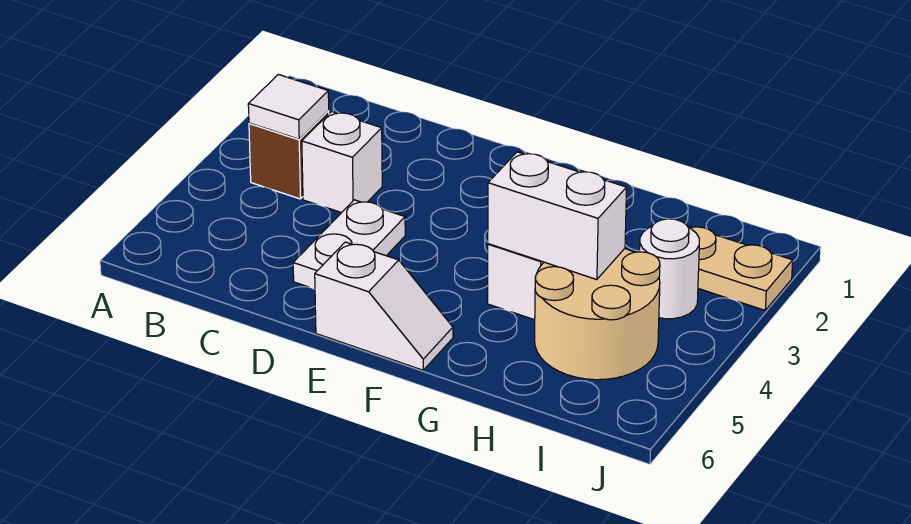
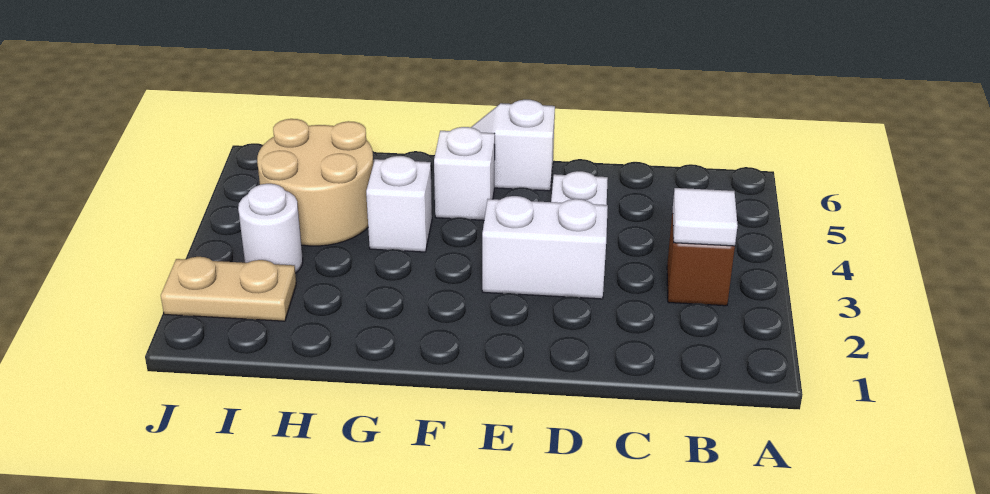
white 1x1 brick [302,112,382,213] -> white 1x1 brick moved to [434,127,495,220]
white 1x2 brick [488,152,627,280] -> white 1x2 brick moved to [482,196,608,299]

